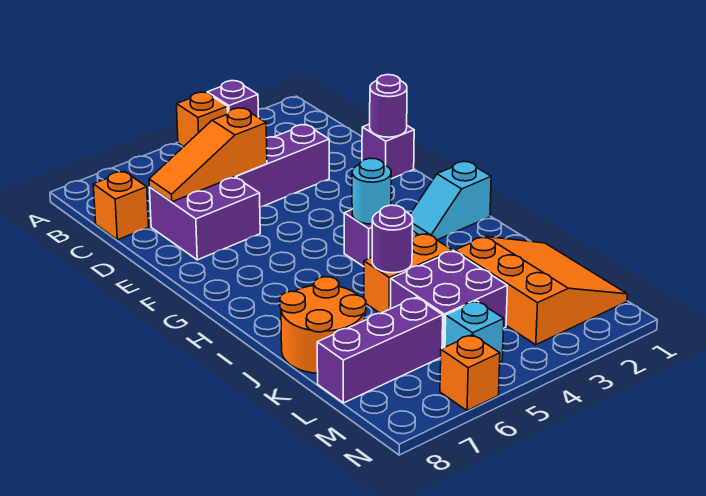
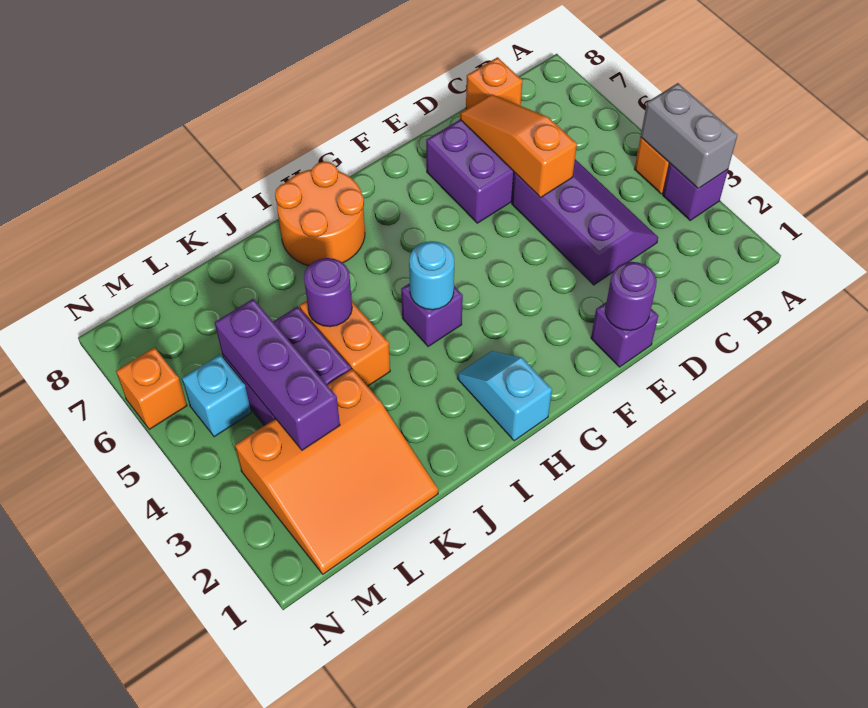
none -> grey 1x2 brick [641,83,738,189]
orange 2x2 round brick [280,277,366,374] -> orange 2x2 round brick moved to [275,162,365,266]
purple 1x3 brick [317,297,443,403] -> purple 1x3 brick moved to [215,299,340,450]

